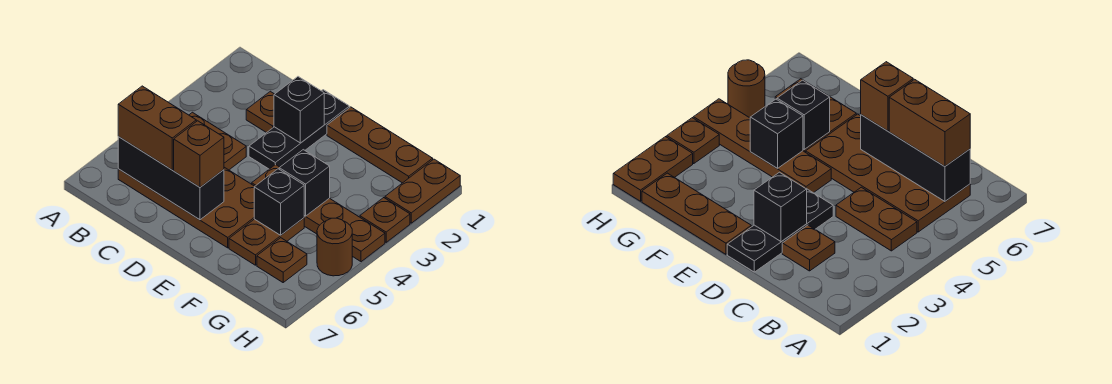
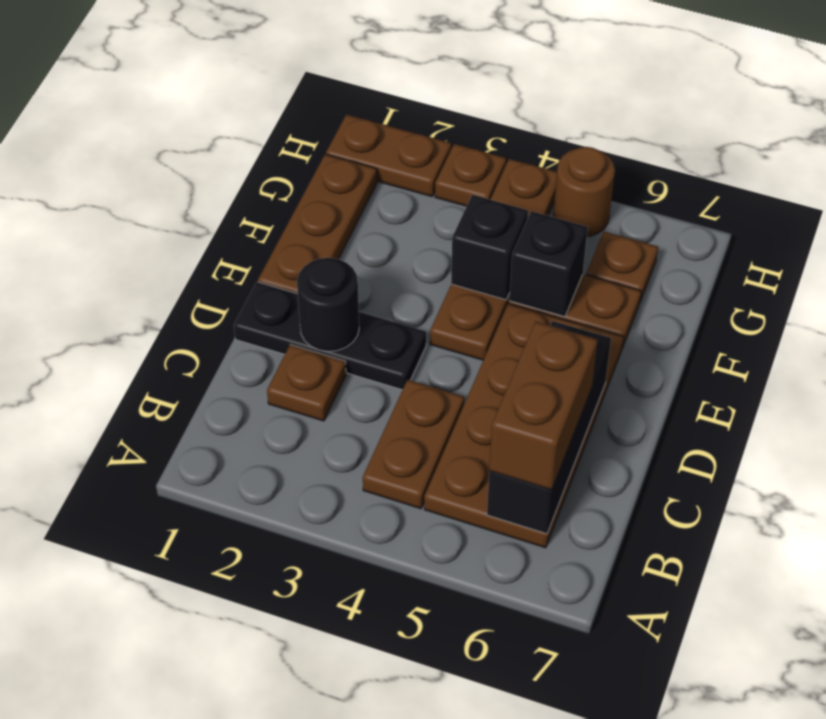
black 1x1 brick [274,77,324,143] -> black 1x1 round brick [297,258,359,351]
brown 1x1 brick [174,121,224,187] -> none

